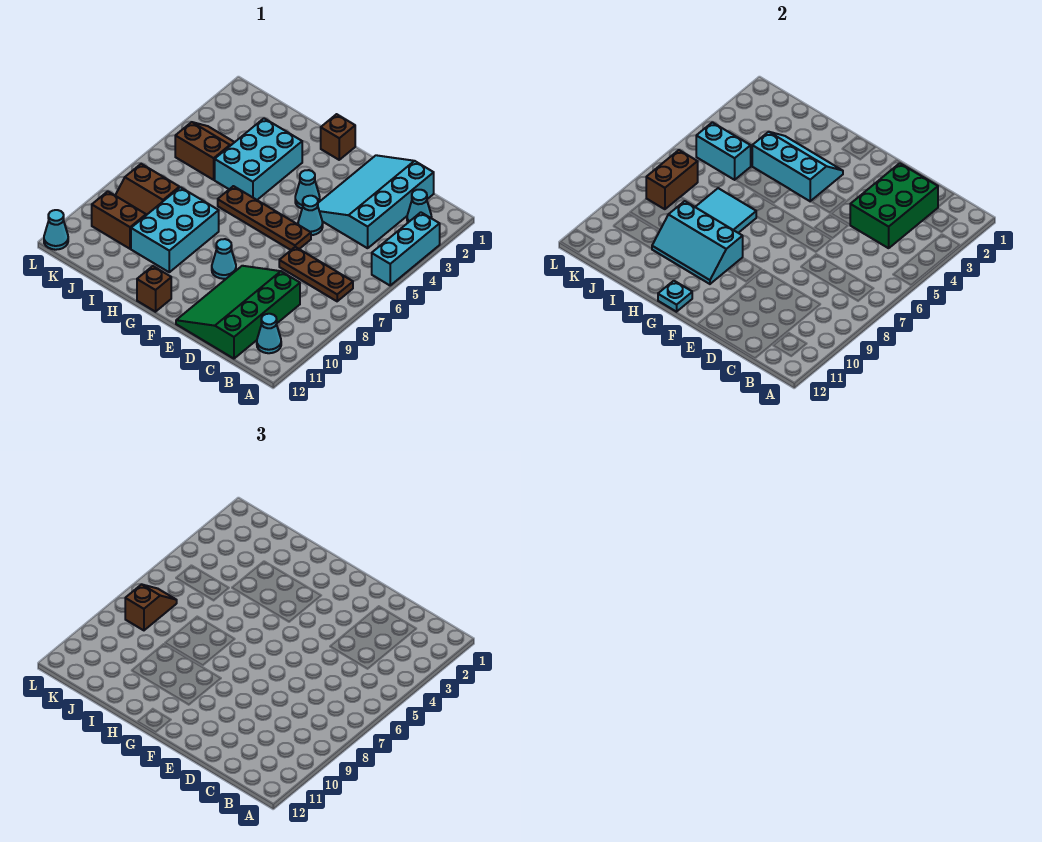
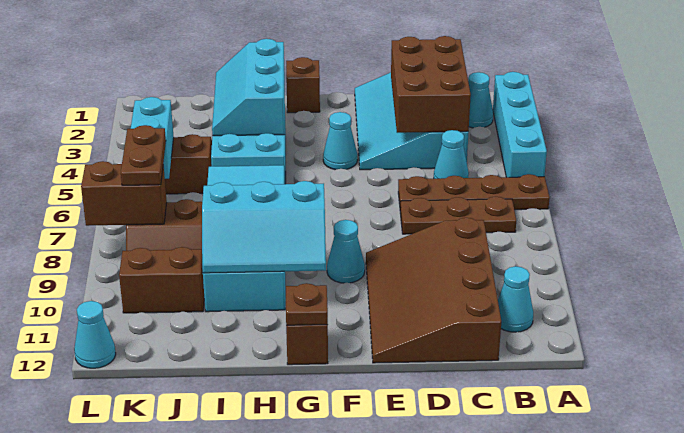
cyan 1x3 brick [372,212,440,285] -> cyan 1x4 brick [493,72,547,177]
green 2x3 brick [850,163,938,248] -> brown 2x3 brick [391,36,471,133]
green 3x4 slope [176,266,300,359] -> brown 3x4 slope [366,218,501,363]
cyan 1x1 cone [298,196,323,235] -> cyan 1x1 cone moved to [434,130,469,179]
brown 1x4 plate [218,186,311,250] -> brown 1x4 plate moved to [398,174,550,210]
cyan 2x3 slope [752,132,843,201] -> cyan 2x3 slope turned to [212,39,285,136]
cyan 1x1 plate [658,281,692,312] -> brown 1x1 plate [286,283,328,325]
cyan 1x2 brick [696,122,751,180] -> cyan 1x2 brick turned to [131,97,174,179]
brown 1x2 brick [646,150,698,209] -> brown 1x2 brick turned to [81,161,167,226]
brown 1x2 slope [125,584,177,630] -> brown 1x2 plate [121,125,166,185]

